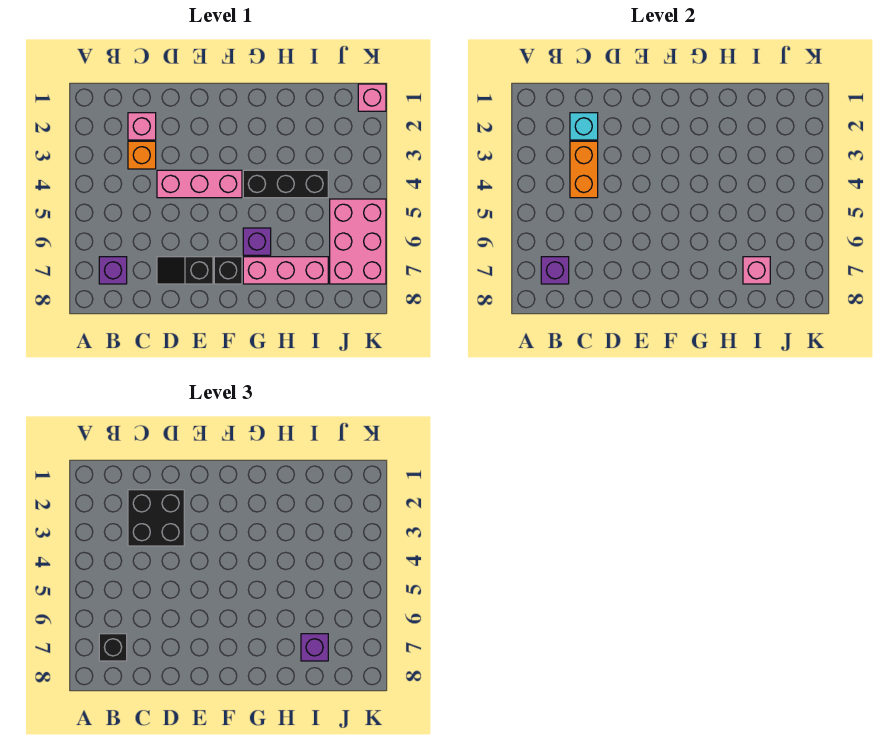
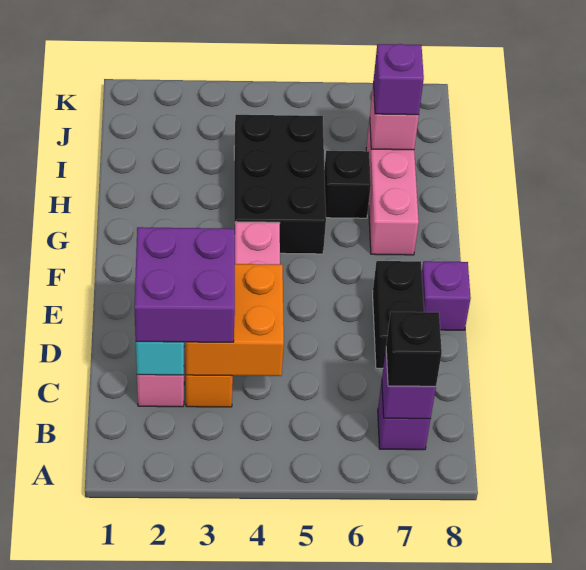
black 2x2 brick [128,490,184,546] -> purple 2x2 brick [135,227,235,342]
orange 1x2 brick [570,141,598,198] -> orange 2x2 brick [186,264,284,376]
black 1x2 slope [157,257,213,284] -> black 1x2 brick [373,261,424,368]
black 1x1 brick [214,257,242,284] -> black 1x1 brick moved to [324,151,371,218]
black 1x3 brick [243,170,328,198] -> black 2x3 brick [234,115,326,254]
purple 1x1 brick [243,228,271,255] -> purple 1x1 brick moved to [422,261,471,330]
pink 2x3 brick [330,199,386,284] -> none
pink 1x1 brick [358,84,386,111] -> none

